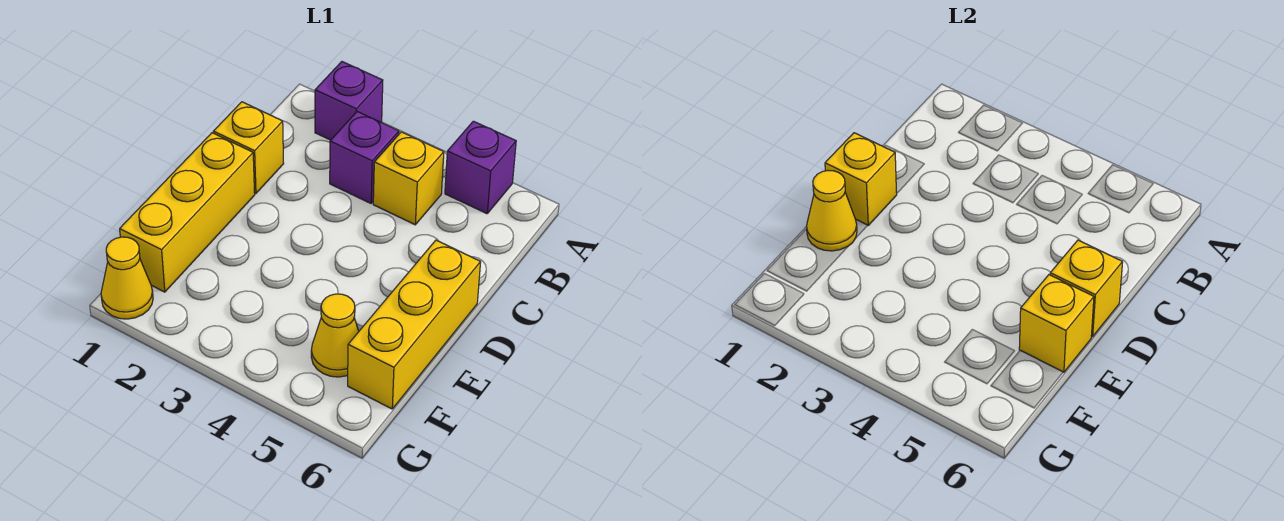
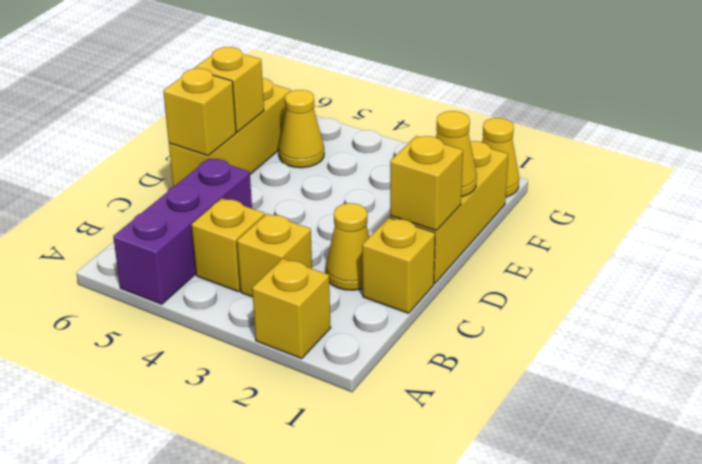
purple 1x1 brick [315,62,383,140] -> yellow 1x1 brick [252,259,331,359]
purple 1x1 brick [445,121,516,214] -> purple 1x3 brick [113,158,252,304]
purple 1x1 brick [330,112,399,203] -> yellow 1x1 brick [237,214,312,297]
none -> yellow 1x1 cone [326,203,370,290]

